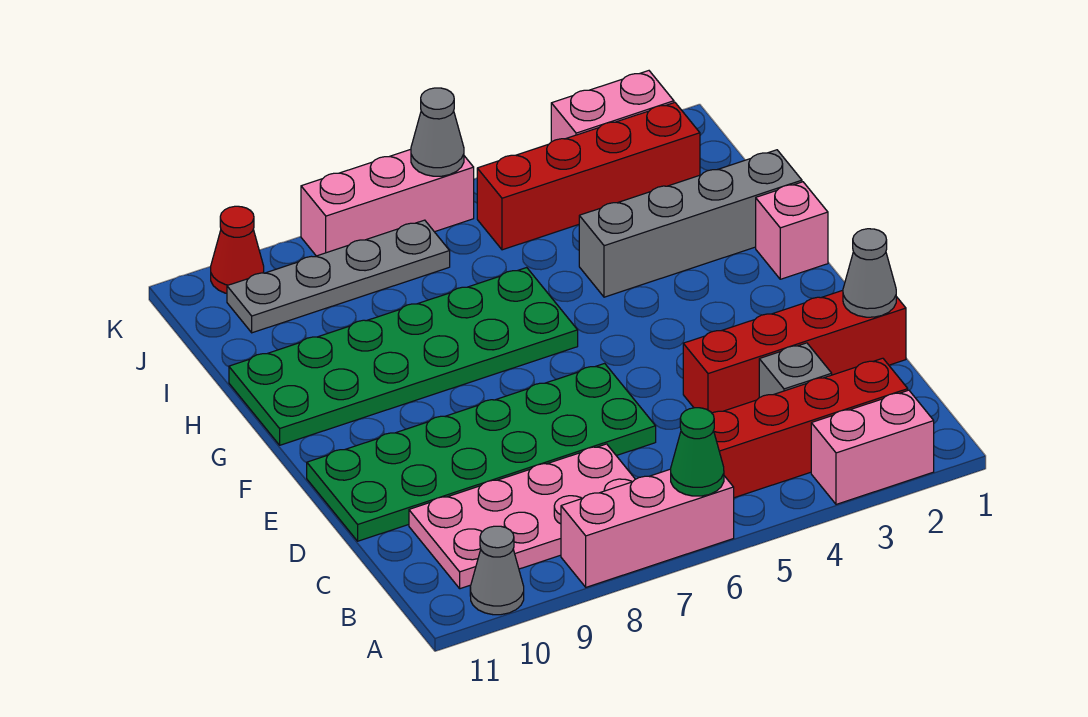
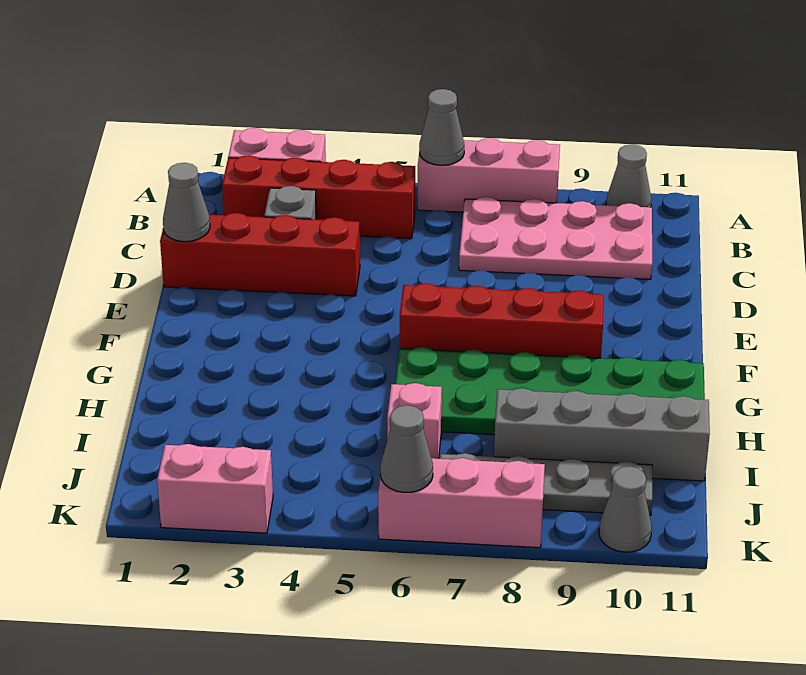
green 1x1 cone [671,408,724,496] -> grey 1x1 cone [419,89,465,165]
green 2x6 plate [307,363,656,541] -> none
pink 1x1 brick [756,182,828,279] -> pink 1x1 brick moved to [387,383,442,459]
grey 1x4 brick [579,150,802,297] -> grey 1x4 brick moved to [494,388,710,481]
red 1x4 brick [477,103,700,250] -> red 1x4 brick moved to [400,283,604,358]
red 1x1 cone [211,206,264,293] -> grey 1x1 cone [599,466,652,552]

